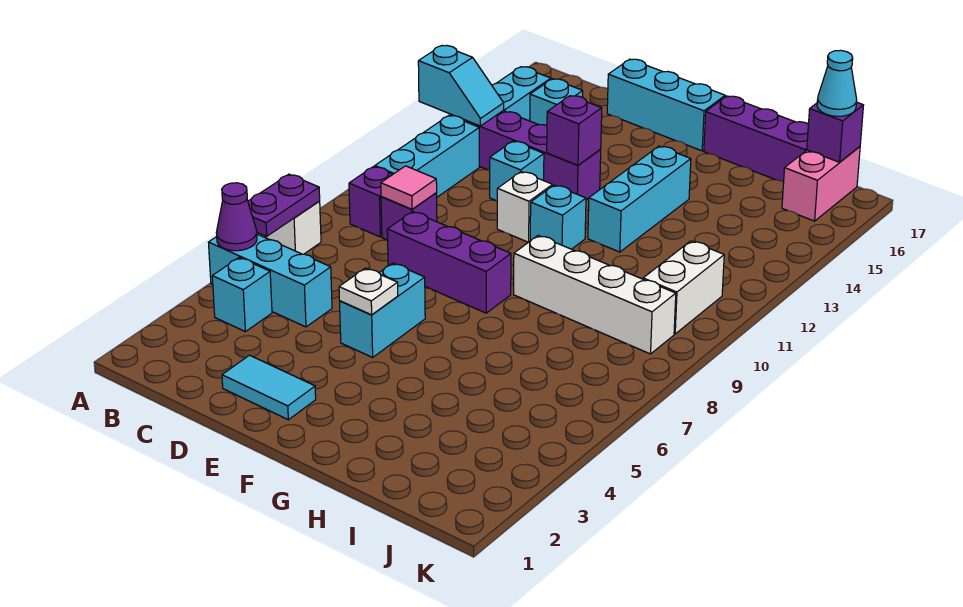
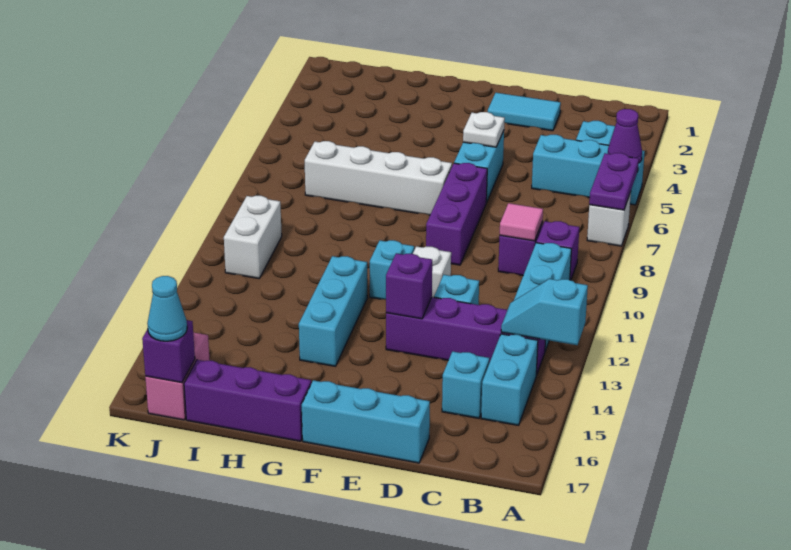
purple 1x3 brick [387,212,511,313] -> purple 1x3 brick turned to [426,163,487,265]
white 1x4 brick [514,235,676,354] -> white 1x4 brick moved to [305,141,452,215]

